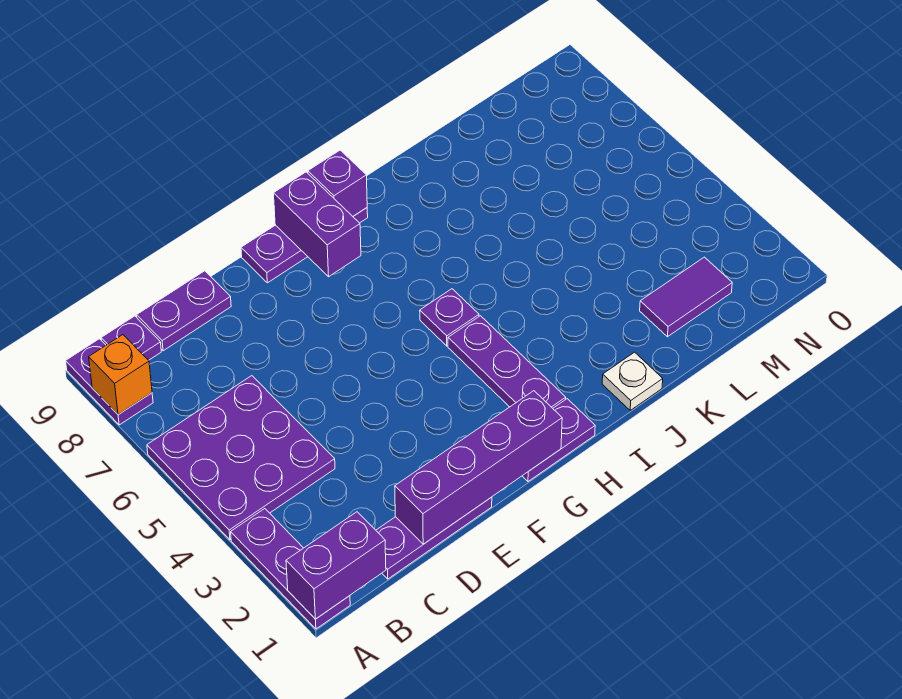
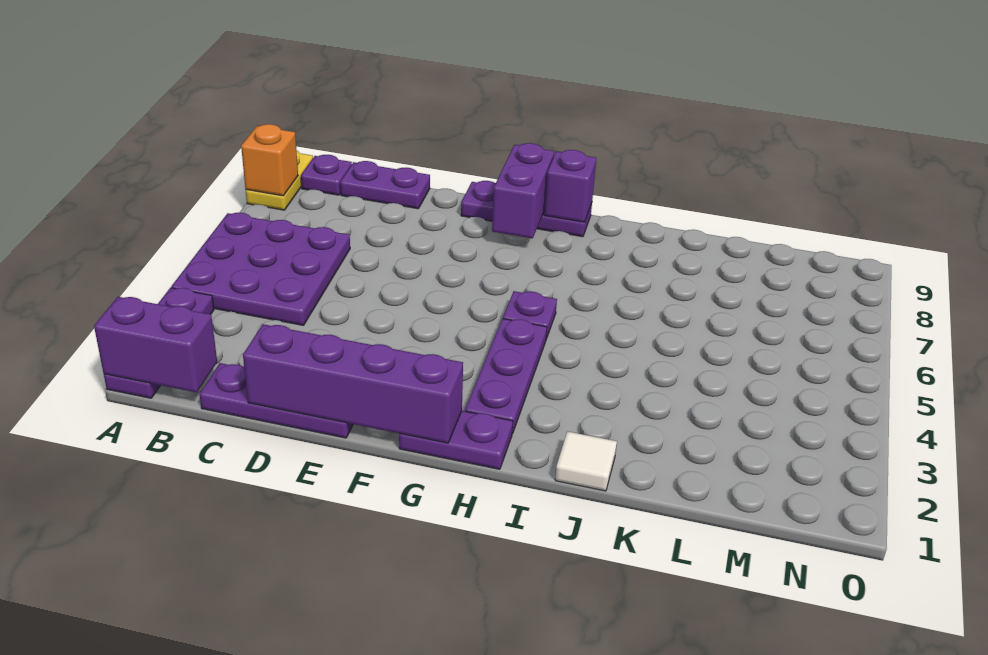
purple 1x2 plate [66,339,153,425] -> yellow 1x2 plate [246,150,313,210]
white 1x1 plate [602,352,663,410] -> white 1x1 tile [555,431,617,491]
purple 1x2 tile [640,257,732,337] -> none

